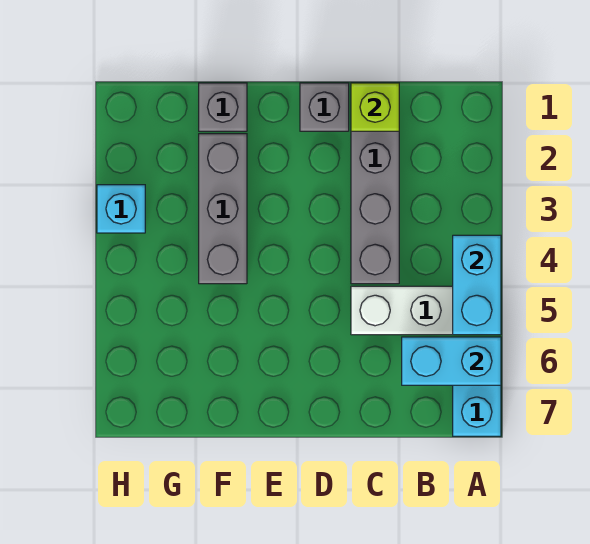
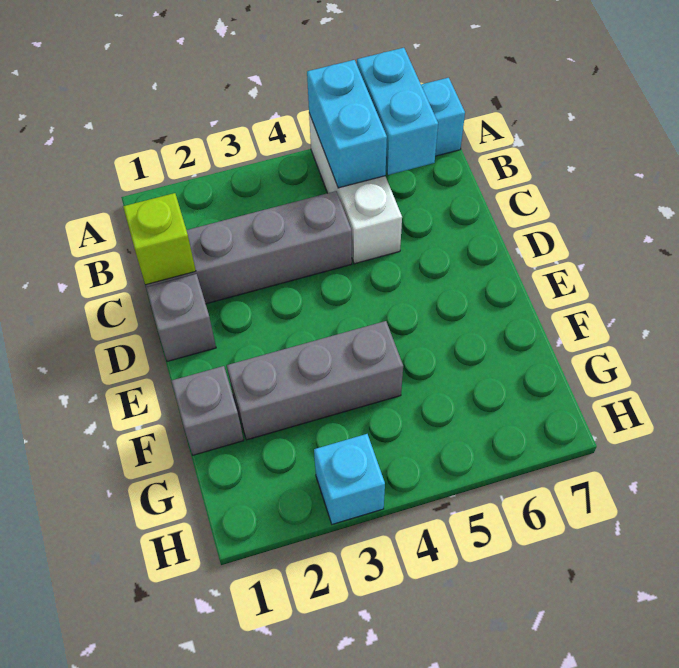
cyan 1x2 brick [453,235,501,335] -> cyan 1x2 brick turned to [307,60,387,188]

